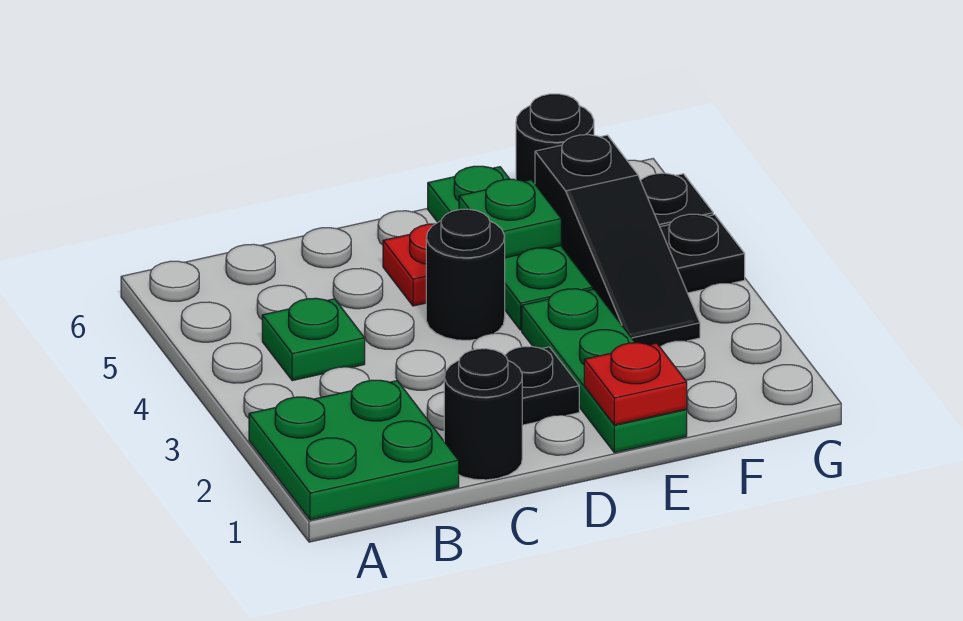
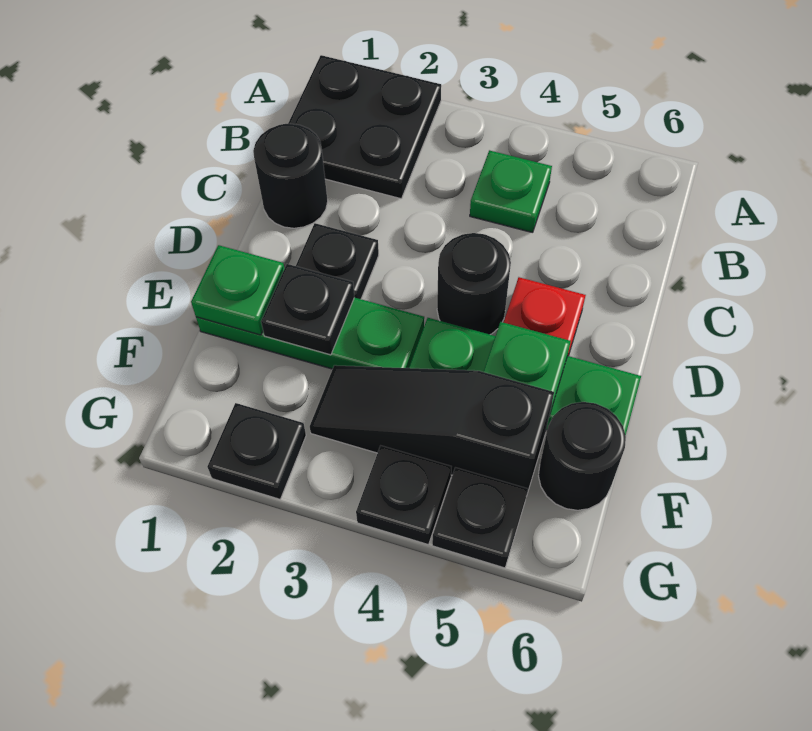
green 2x2 plate [249,380,459,520] -> black 2x2 plate [288,55,441,199]
red 1x1 plate [584,343,687,425] -> green 1x1 plate [191,245,284,335]
none -> black 1x1 plate [261,264,354,355]
none -> black 1x1 plate [207,403,306,499]

